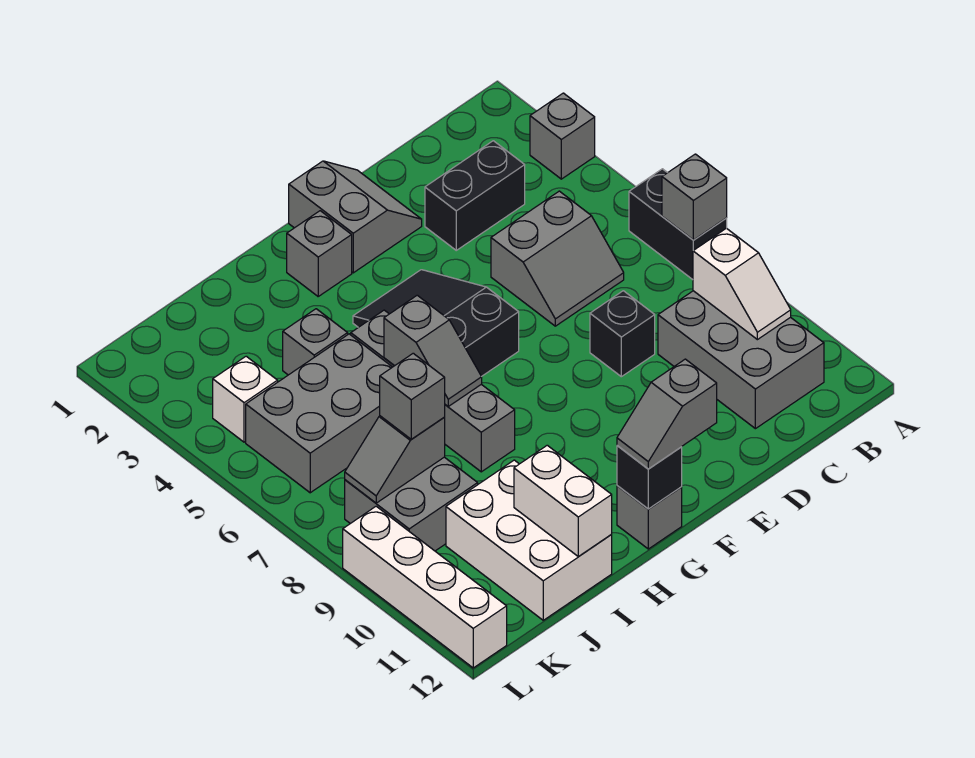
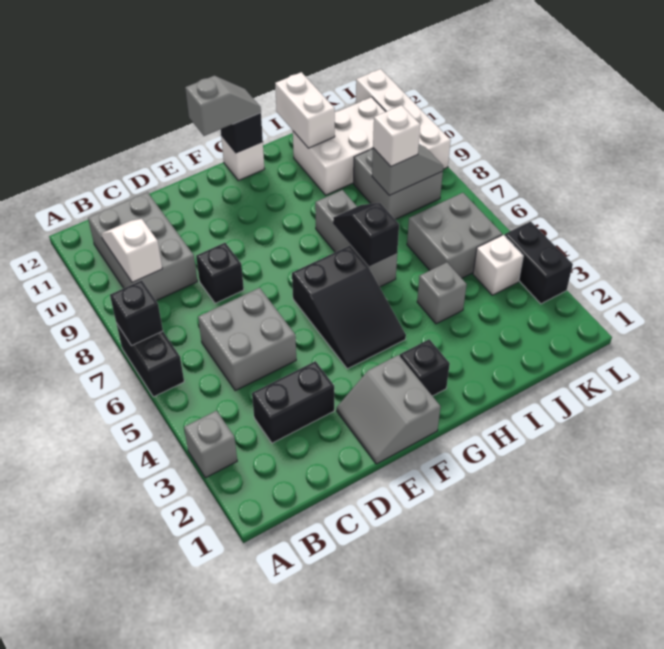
grey 1x1 brick [662,154,727,240] -> black 1x1 brick [110,280,163,346]
grey 2x2 slope [491,191,624,326] -> grey 2x2 brick [198,288,296,391]
grey 1x1 brick [287,211,352,296] -> black 1x1 brick [400,339,450,396]
grey 1x1 brick [617,486,682,549] -> white 1x1 brick [221,135,264,181]
grey 1x4 brick [351,310,515,472] -> grey 1x3 brick [315,190,397,287]
grey 1x2 slope [384,295,482,406] -> black 1x2 slope [333,203,399,266]
grey 2x3 brick [246,334,392,493] -> grey 2x2 brick [407,193,502,278]
white 2x3 brick [446,460,612,620] -> white 2x3 brick turned to [293,97,386,195]
grey 1x1 brick [380,353,445,439] -> white 1x1 brick [373,105,420,167]
none -> black 1x2 brick [504,221,573,304]

